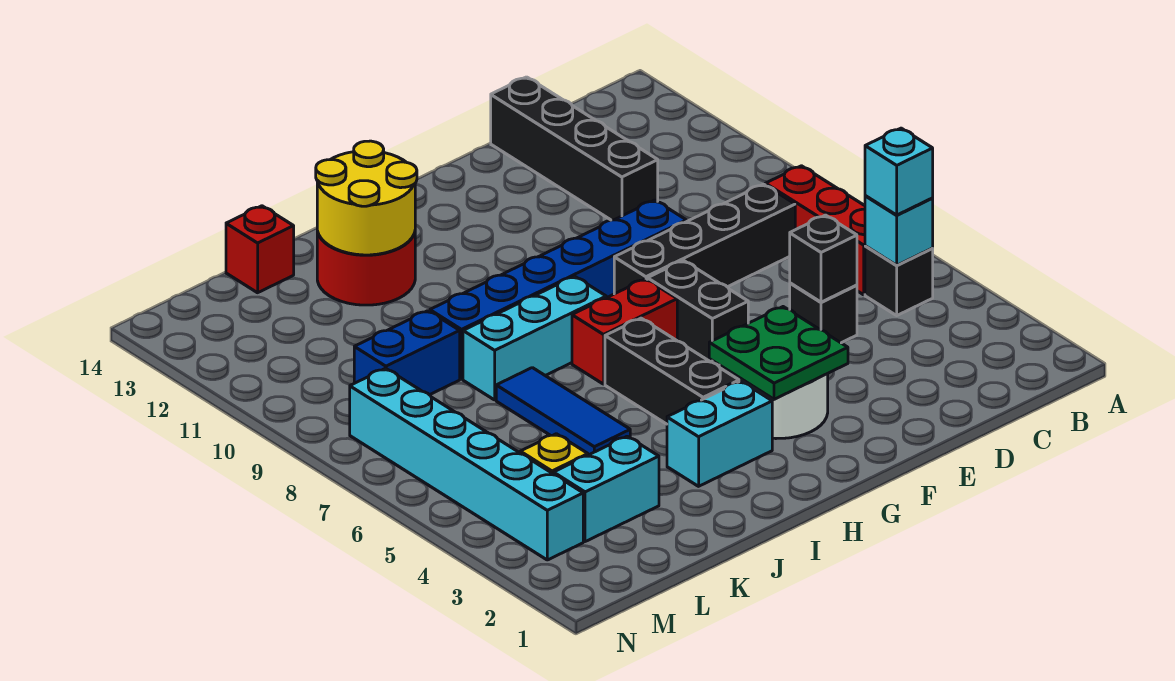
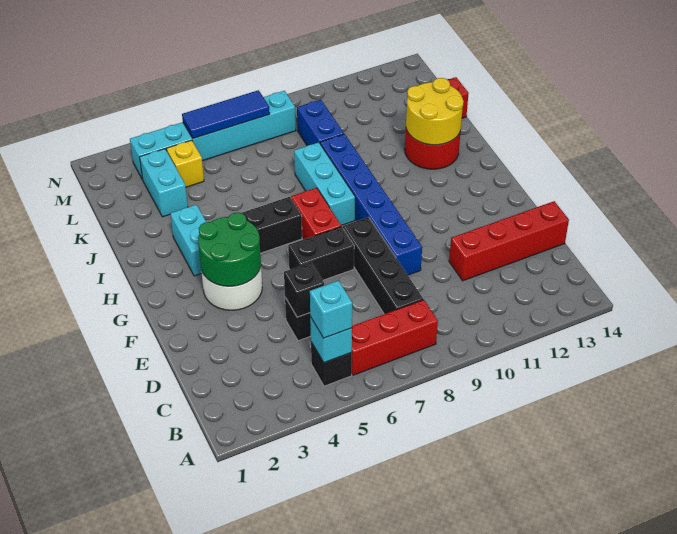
black 1x4 brick [491,77,658,220] -> red 1x4 brick [449,201,569,281]
green 2x2 plate [709,307,848,399] -> green 2x2 round brick [198,212,261,286]
blue 1x3 tile [496,368,630,455] -> blue 1x3 tile moved to [182,90,270,138]

